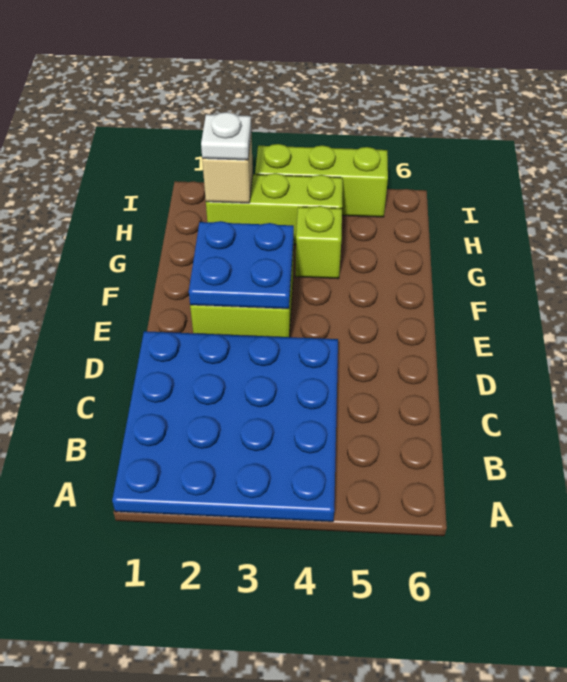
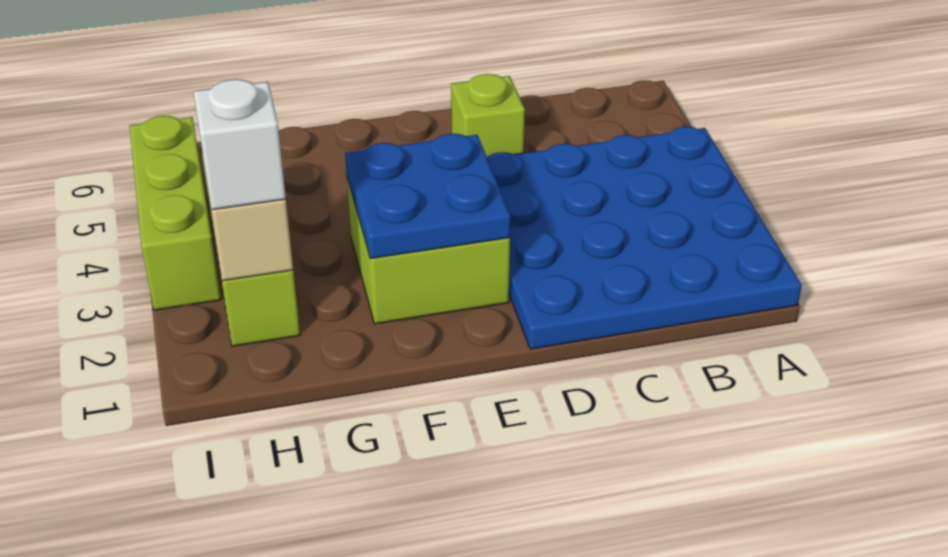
lime 1x1 brick [295,206,342,279] -> lime 1x1 brick moved to [451,74,525,157]
white 1x1 plate [201,112,251,160] -> white 1x1 brick [193,79,286,210]

